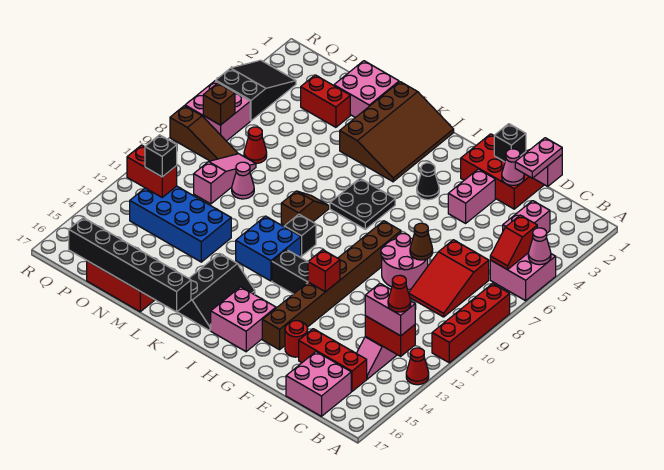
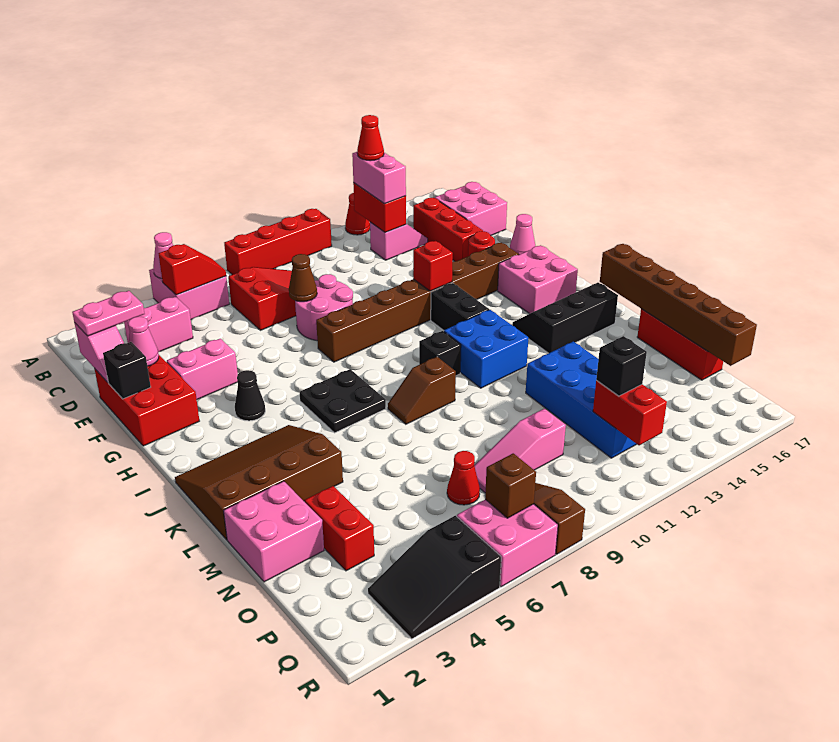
black 1x6 brick [69,218,191,312] -> brown 1x6 brick [600,244,757,366]
pink 1x1 cone [232,162,254,199] -> pink 1x1 cone moved to [510,214,535,254]

